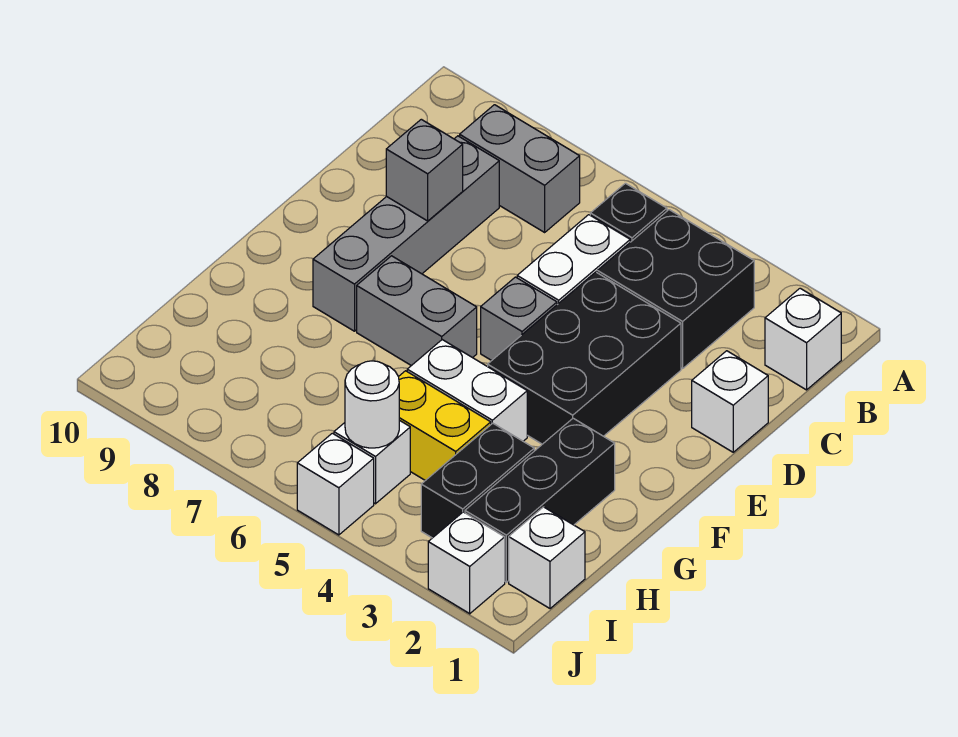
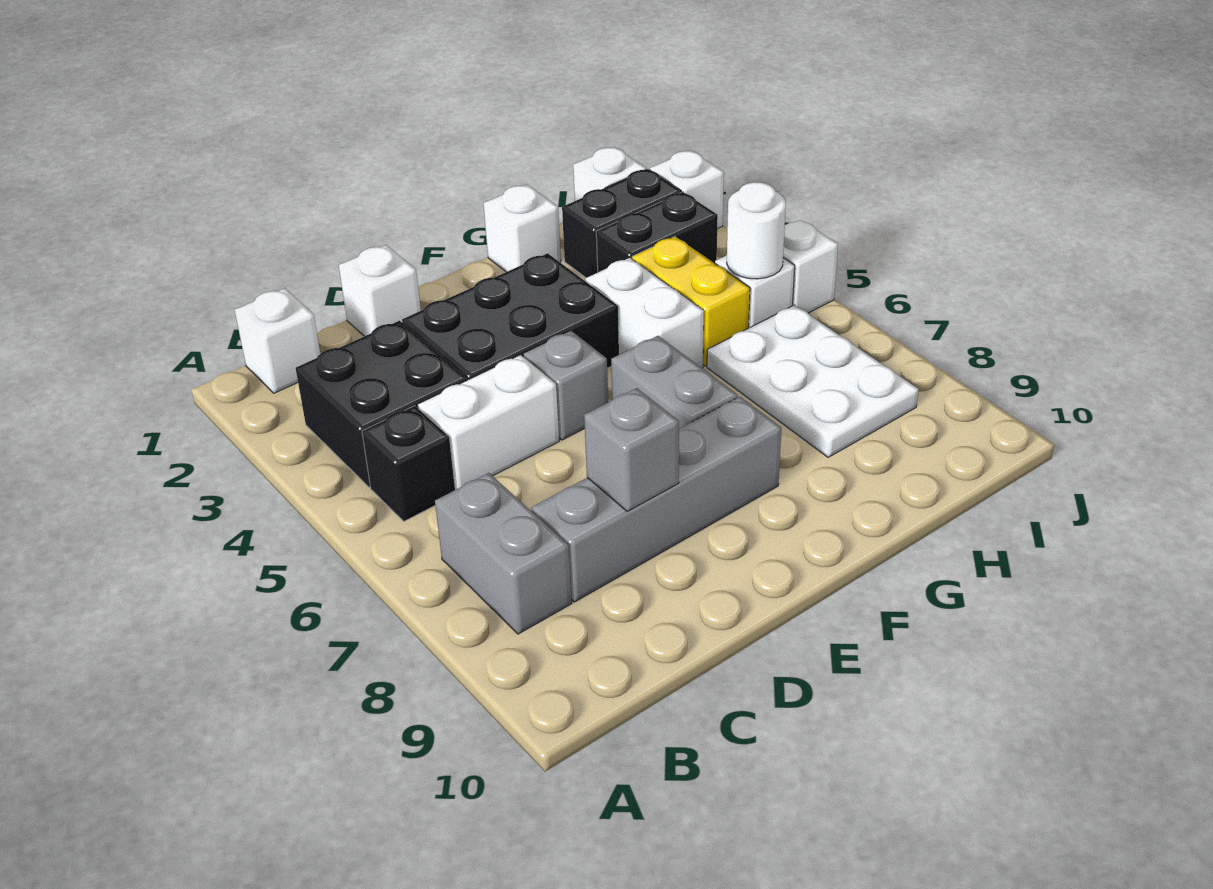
none -> white 1x1 brick [484,184,561,272]
black 1x3 brick [465,418,615,582] -> black 1x2 brick [562,169,681,278]
none -> white 2x3 plate [707,305,918,457]

